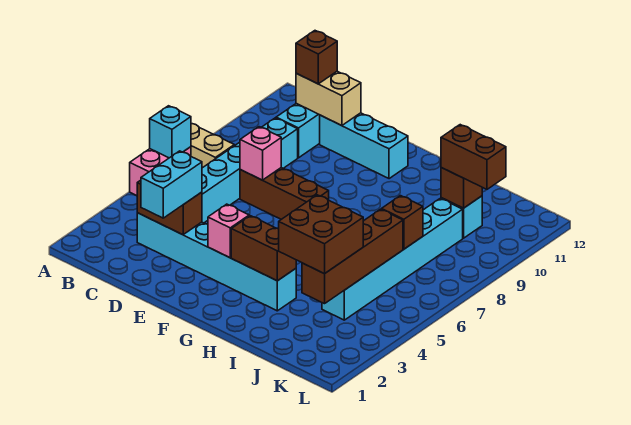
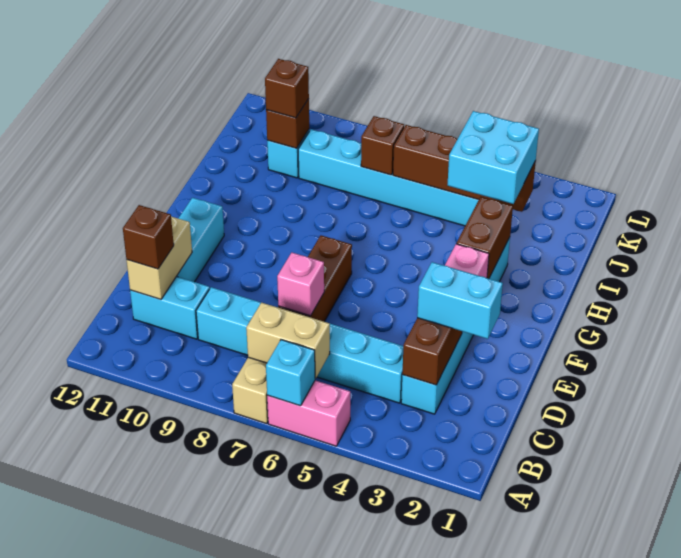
none -> tan 1x2 brick [246,303,330,378]
brown 2x2 brick [279,195,363,274] -> cyan 2x2 brick [447,111,539,204]
brown 1x2 brick [441,125,506,189] -> brown 1x1 brick [265,59,309,118]

